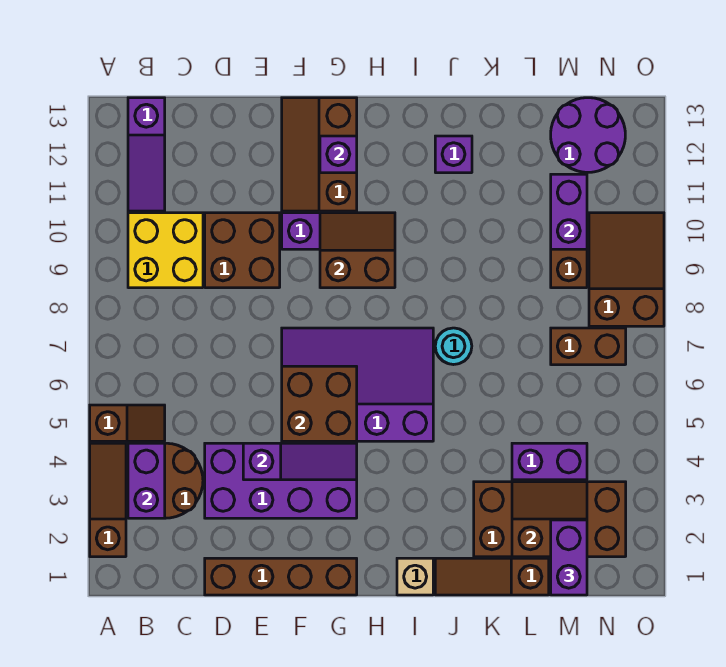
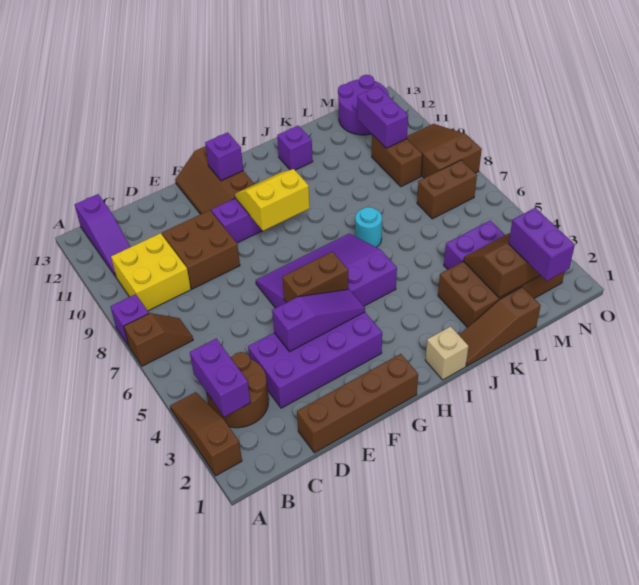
brown 1x2 slope [90,405,165,441] -> brown 1x2 slope moved to [124,313,193,366]
none -> purple 1x1 brick [110,294,149,346]
brown 2x2 brick [282,366,357,441] -> brown 1x2 brick [282,252,348,302]
brown 2x2 slope [320,213,395,288] -> yellow 2x2 slope [235,169,310,231]

